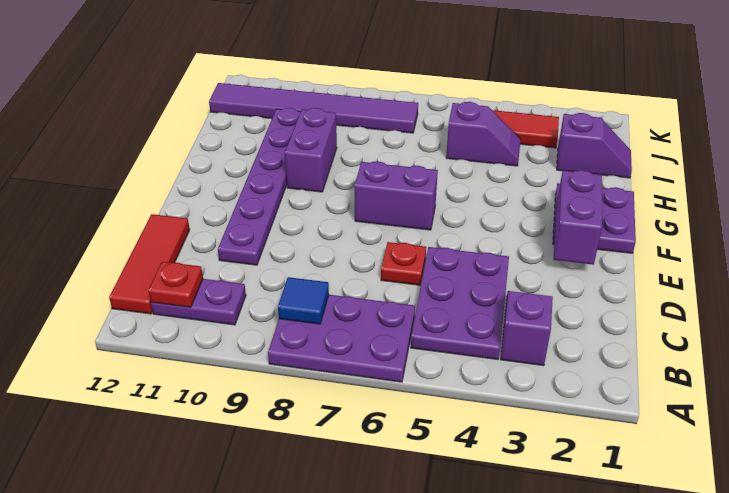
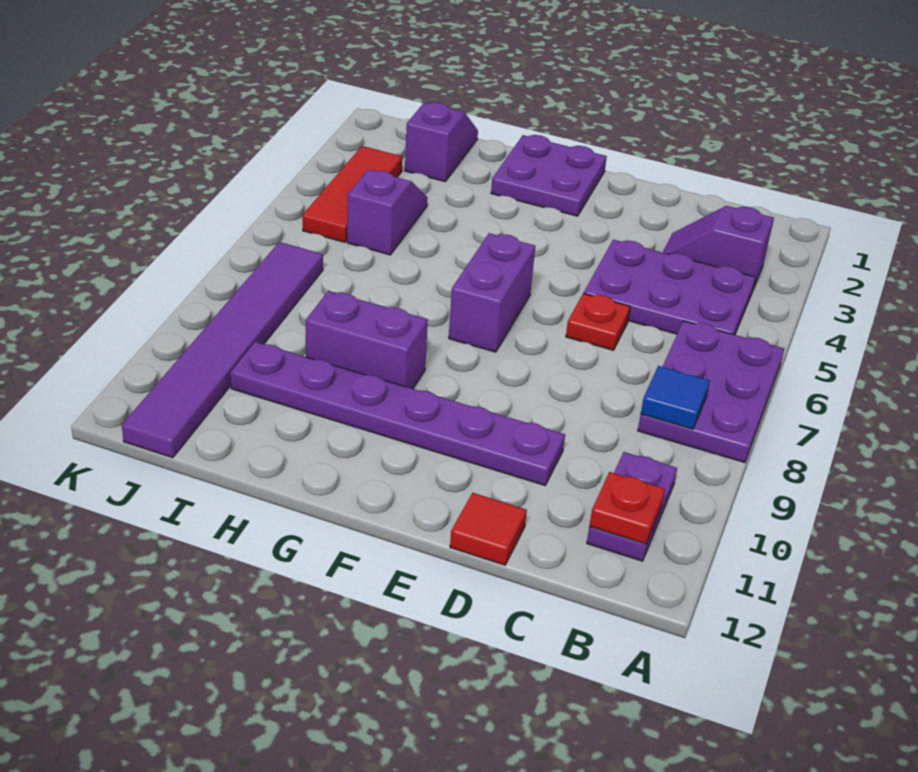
red 1x3 tile [109,214,190,314] -> red 1x1 tile [450,493,527,565]
purple 1x2 brick [553,170,602,265] -> none

